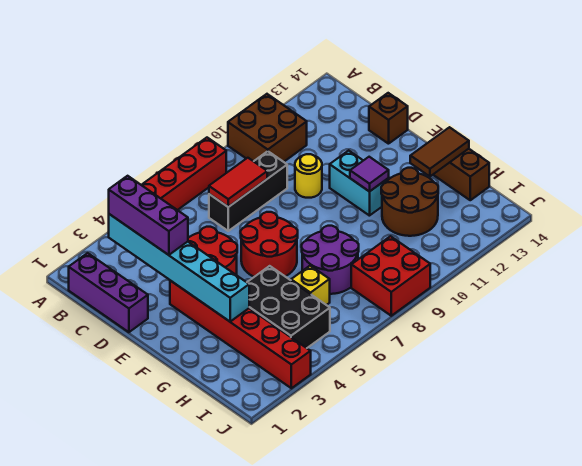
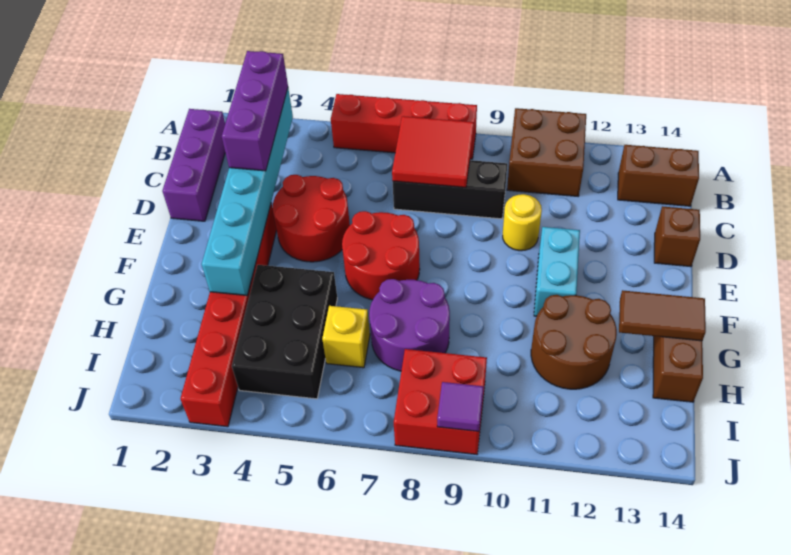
none -> brown 1x2 brick [618,145,699,206]
red 1x2 tile [209,158,267,207] -> red 2x2 tile [392,116,474,188]
purple 1x1 tile [350,157,389,192] -> purple 1x1 tile moved to [437,382,484,431]

